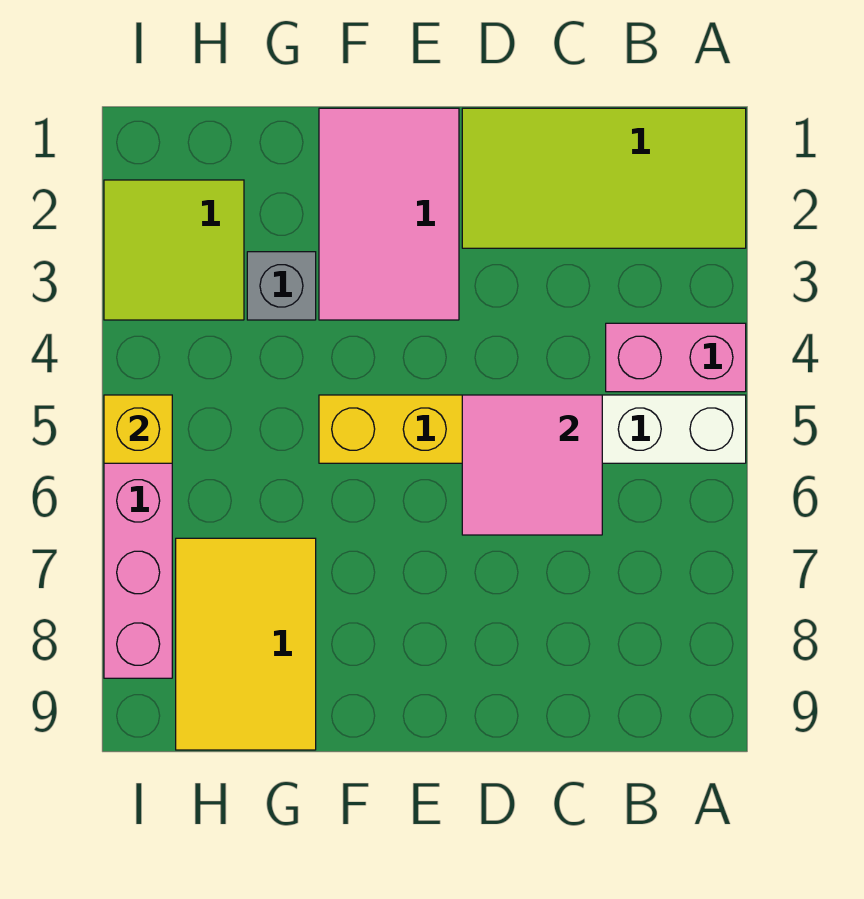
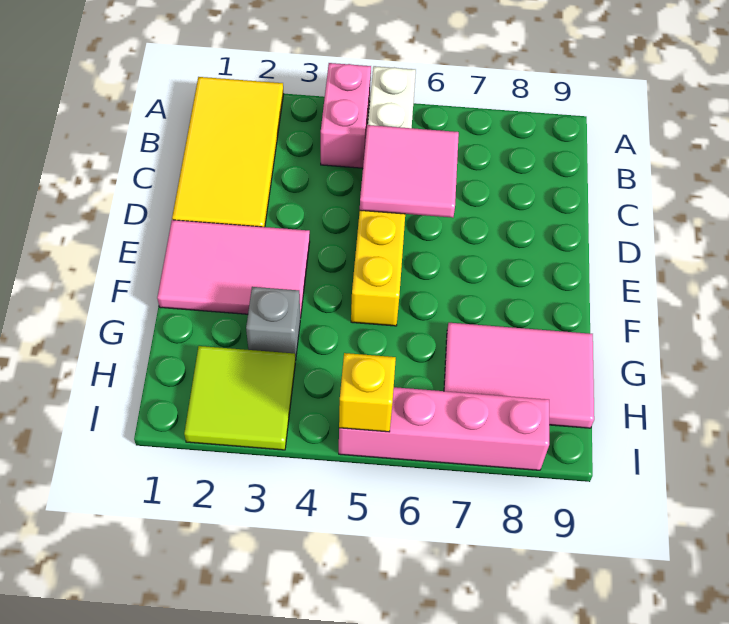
lime 2x4 tile [462,108,746,248] -> yellow 2x4 tile [172,77,284,227]
yellow 2x3 tile [176,538,316,750] -> pink 2x3 tile [444,323,594,428]

